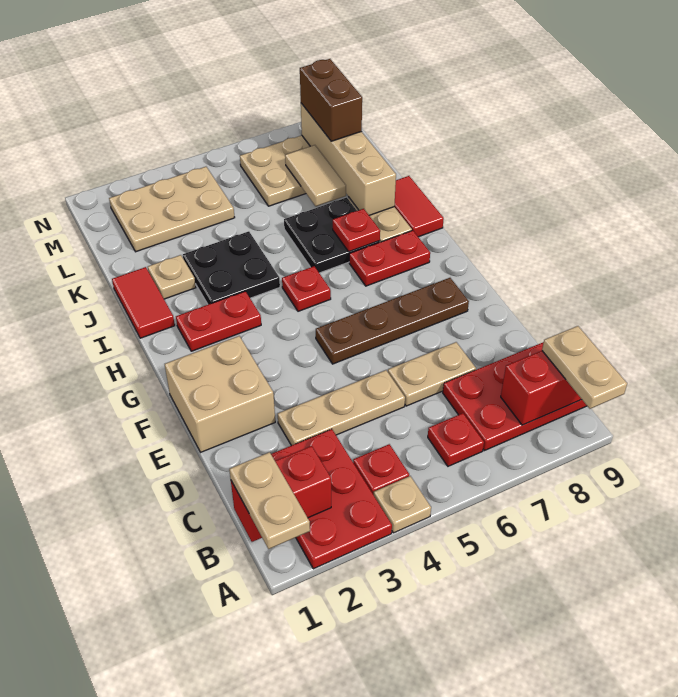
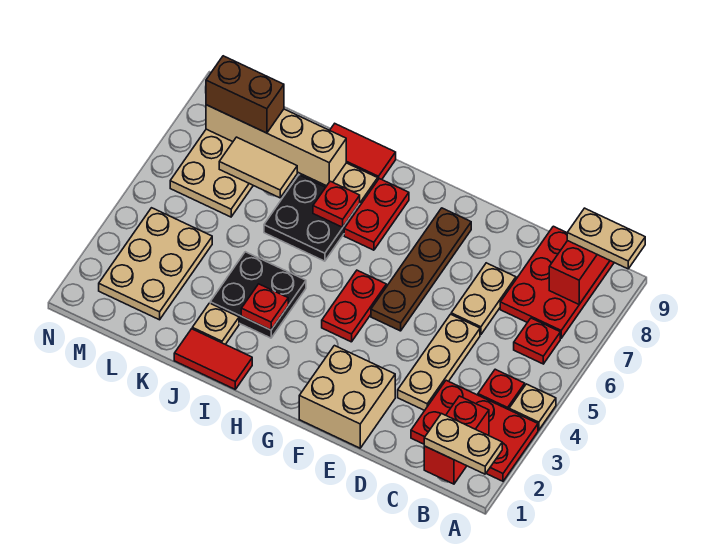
red 1x2 plate [176,291,261,351] -> red 1x2 plate moved to [322,270,386,342]
red 1x1 plate [282,266,331,311] -> red 1x1 plate moved to [241,284,288,330]

